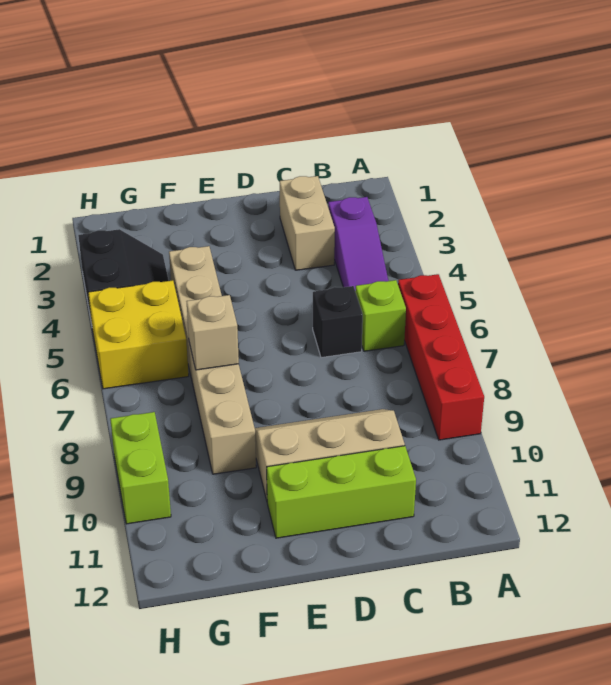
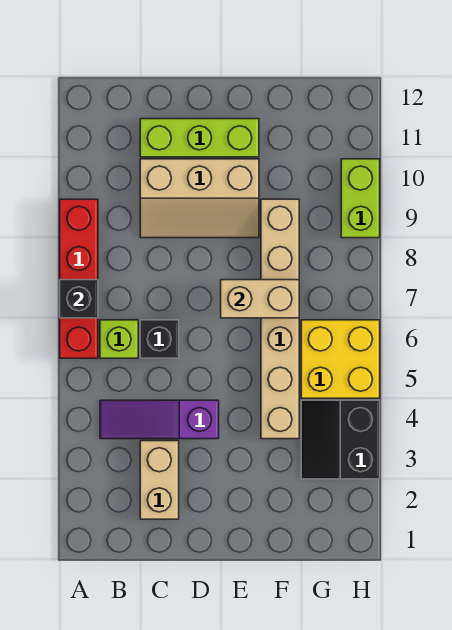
none -> black 1x1 brick [60,280,98,318]
purple 1x3 slope [328,197,388,291] -> purple 1x3 slope turned to [100,400,219,439]
tan 1x1 brick [187,295,239,370] -> tan 1x2 brick [221,280,299,318]

